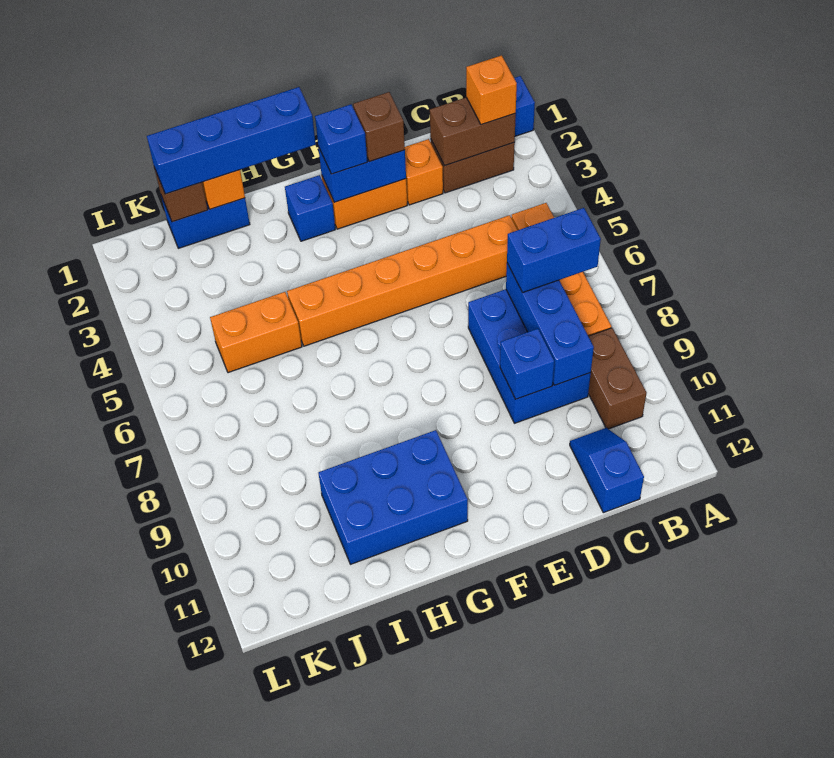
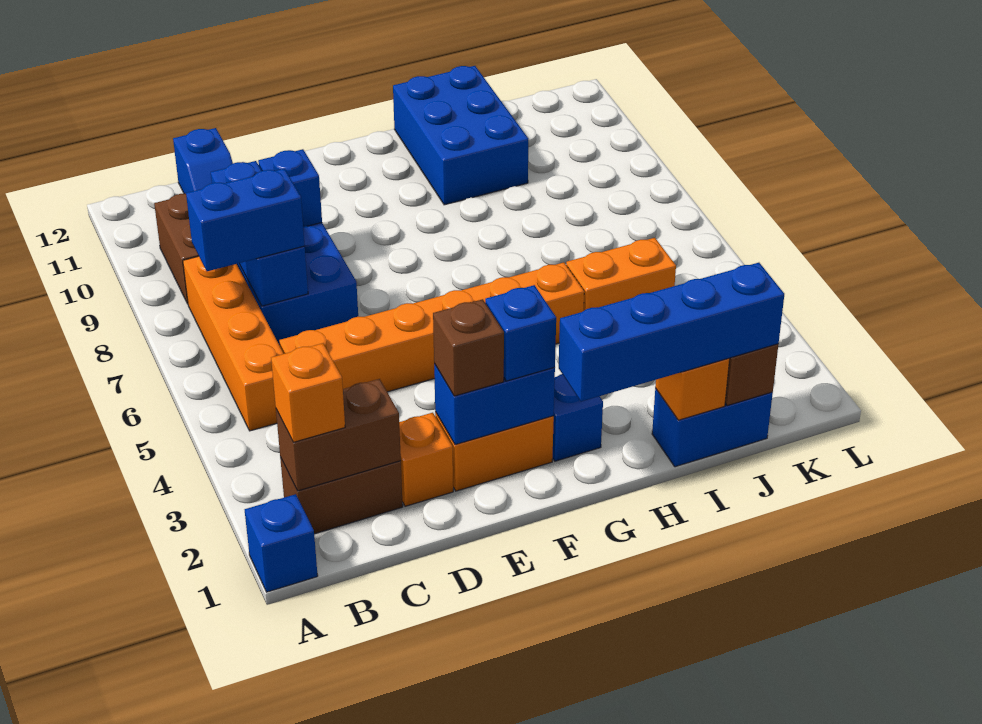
blue 2x3 brick [318,430,468,564] -> blue 2x3 brick turned to [393,66,528,205]

